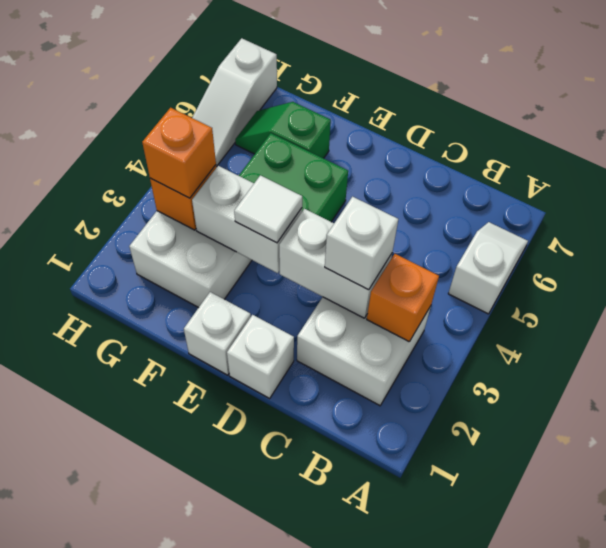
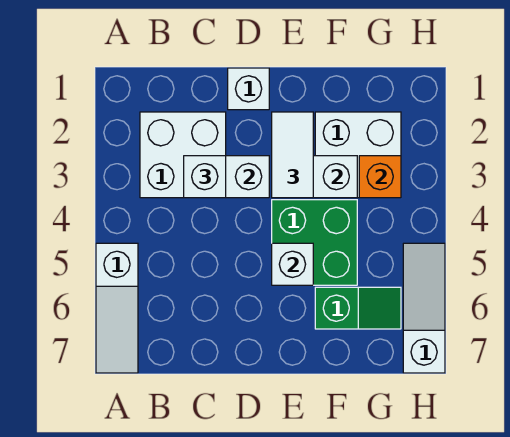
white 1x2 slope [448,222,528,314] -> white 1x3 slope [96,243,138,373]
orange 1x1 brick [367,254,439,342] -> none
white 1x1 brick [184,292,251,375] -> white 1x1 brick moved to [272,243,313,285]
white 1x1 tile [234,175,302,243] -> white 1x2 tile [272,112,313,198]
orange 1x1 brick [142,108,216,198] -> none

